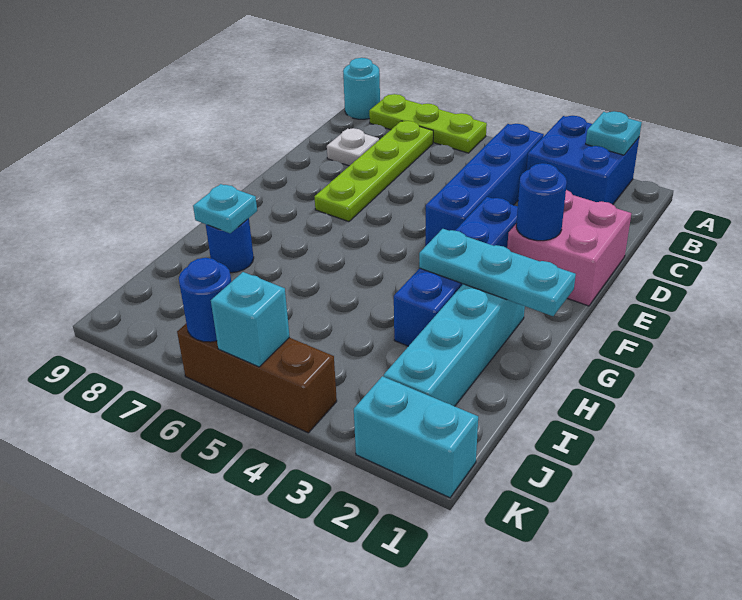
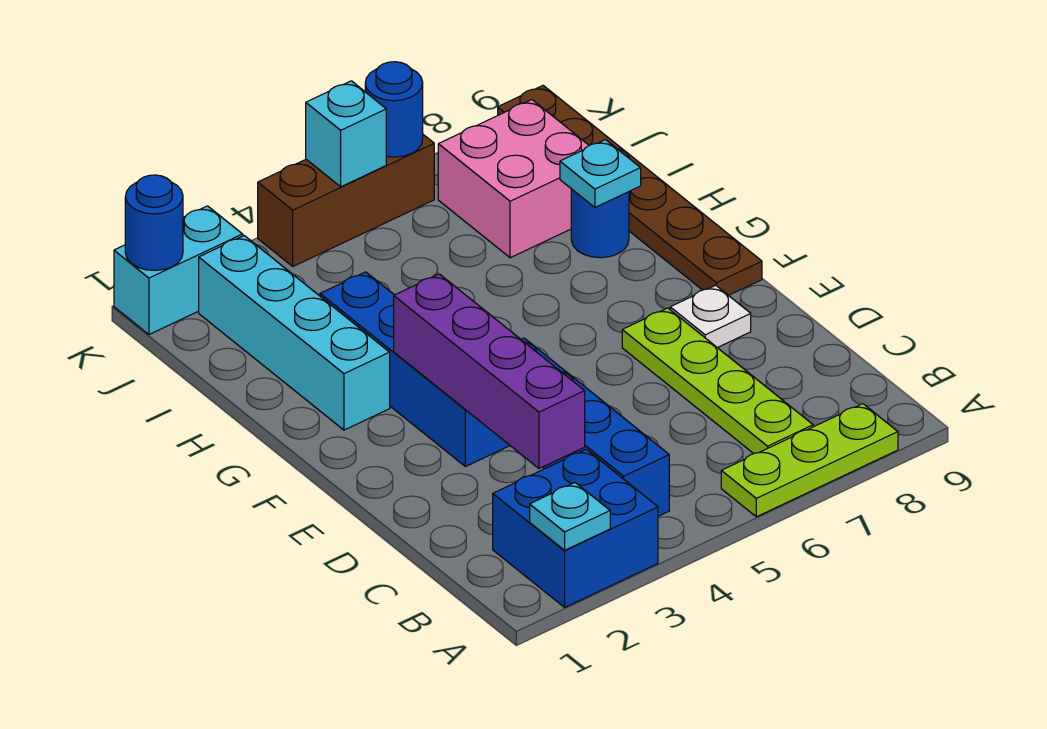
cyan 1x1 round brick [343,58,380,119] -> none
none -> purple 1x4 brick [394,274,585,469]
white 1x1 plate [327,128,379,166] -> white 1x1 plate moved to [670,285,751,348]
pink 2x2 brick [507,190,631,306] -> pink 2x2 brick moved to [438,100,589,258]
blue 1x1 round brick [516,163,567,241] -> blue 1x1 round brick moved to [125,175,183,270]
none -> brown 1x6 plate [498,86,762,295]
cyan 1x3 plate [419,229,576,316] -> none

